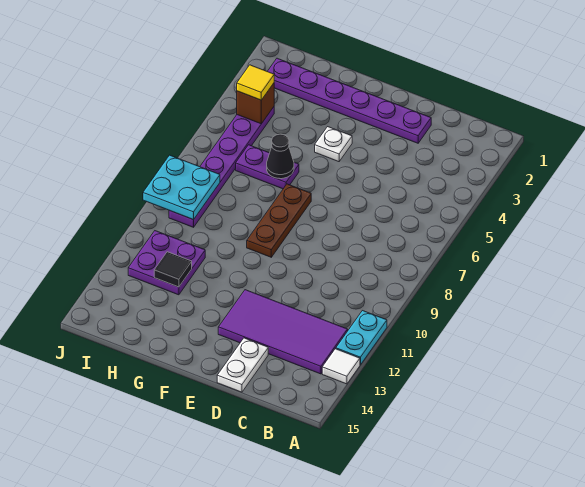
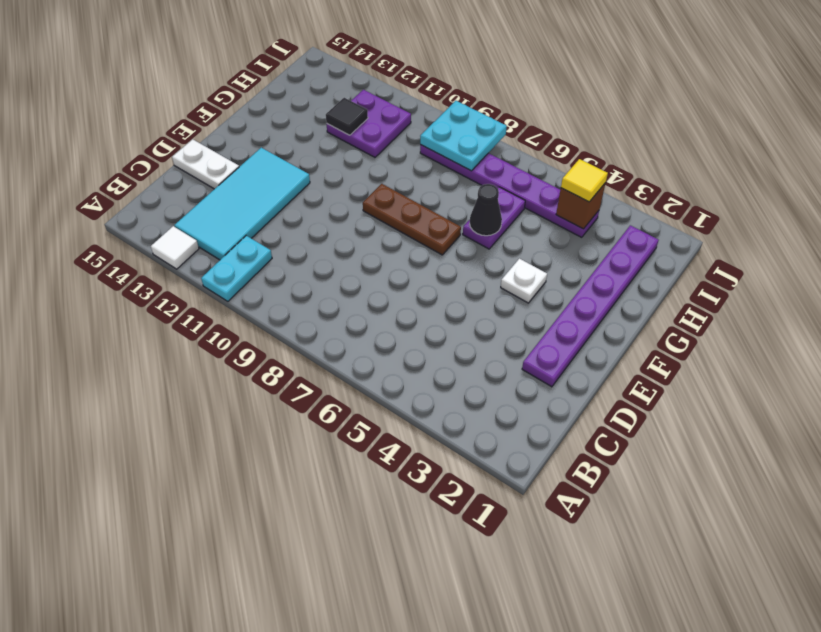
cyan 1x2 plate [336,311,387,365] -> cyan 1x2 plate turned to [201,236,272,301]
purple 2x4 tile [218,290,348,374] -> cyan 2x4 tile [174,148,310,260]

